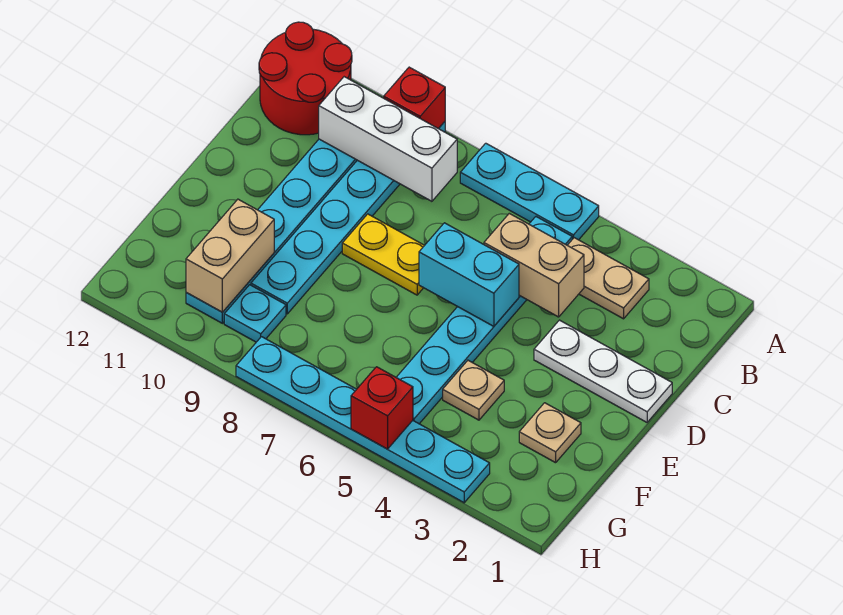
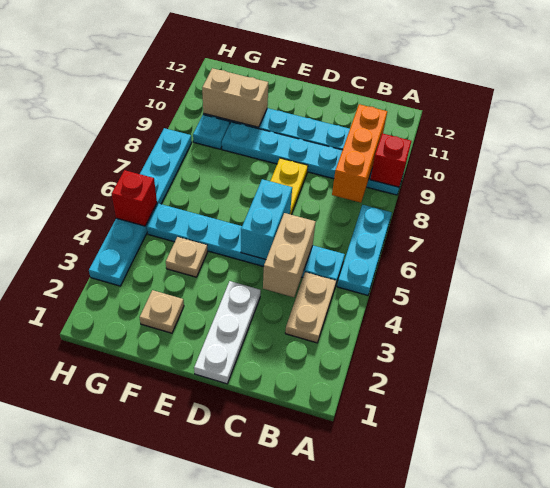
red 2x2 round brick [259,22,352,135] -> none
white 1x3 brick [319,77,457,201] -> orange 1x3 brick [332,104,387,203]

